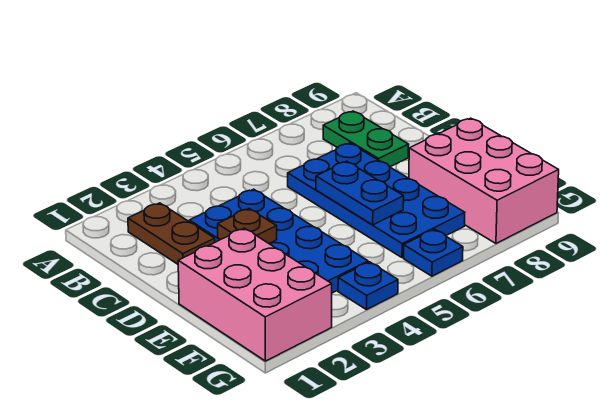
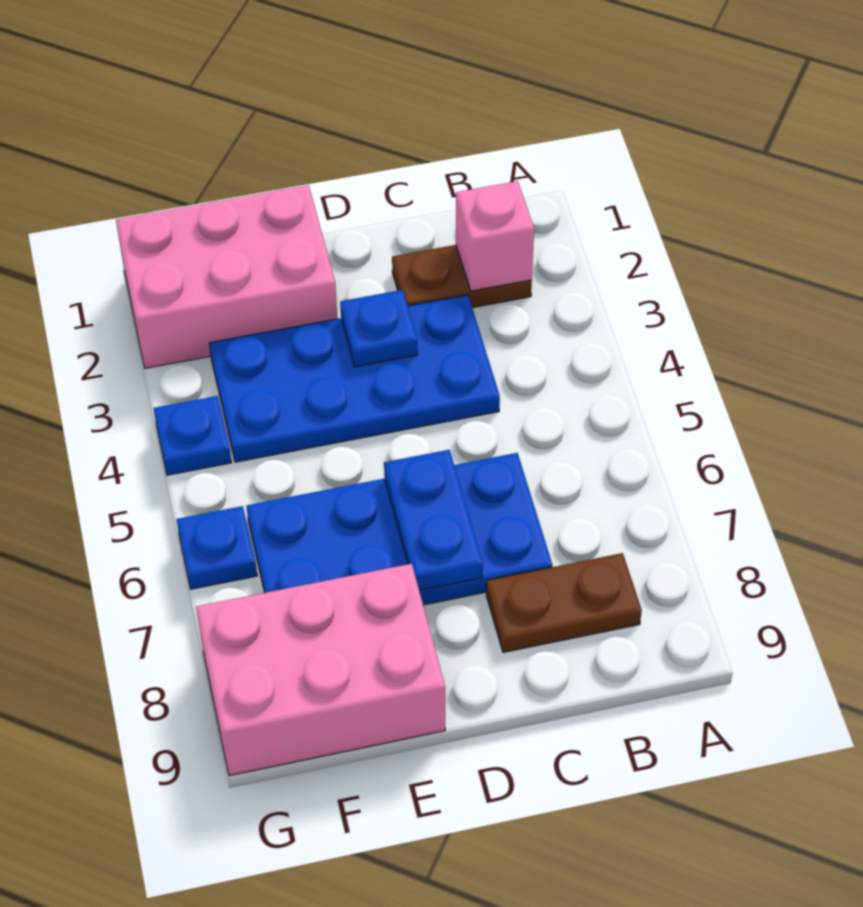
none -> pink 1x1 brick [456,181,534,291]
green 1x2 plate [323,111,409,167] -> brown 1x2 plate [486,553,642,652]
brown 1x1 plate [218,209,277,244] -> blue 1x1 plate [340,290,418,367]
blue 1x2 plate [316,161,404,225] -> blue 1x2 plate turned to [384,450,483,591]

